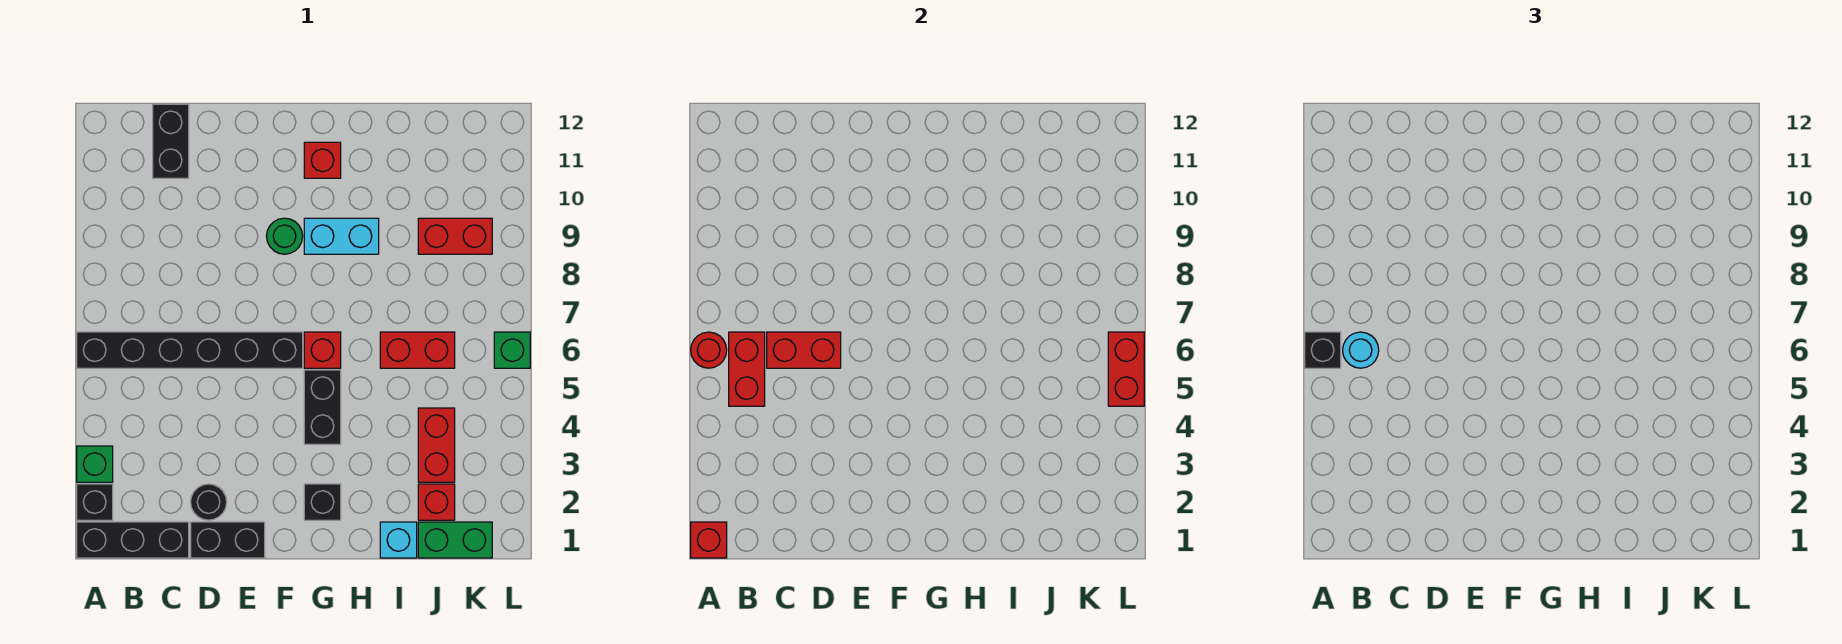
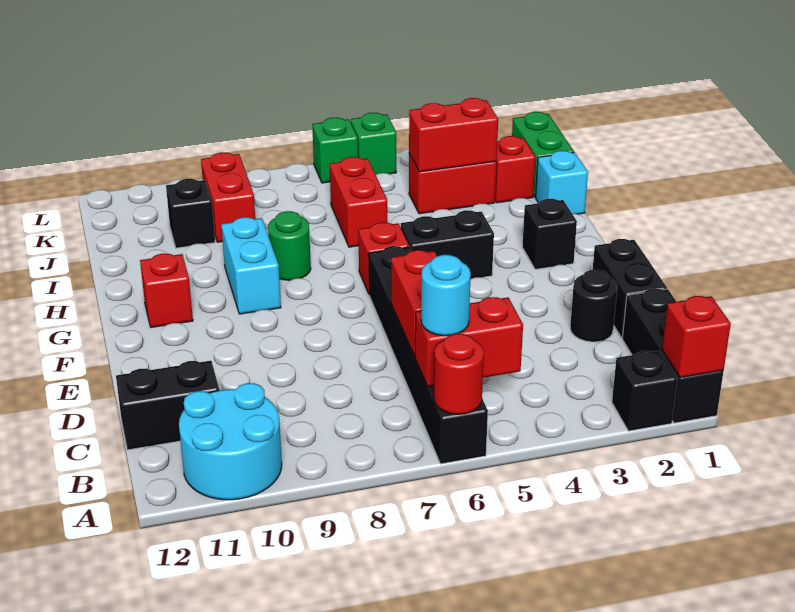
green 1x1 brick [77,446,113,482] -> green 1x1 brick moved to [351,113,396,174]
black 1x1 brick [1305,332,1341,368] -> black 1x1 brick moved to [166,179,215,248]
none -> cyan 2x2 round brick [179,383,282,500]
green 1x1 round brick [267,218,303,254] -> green 1x1 round brick moved to [268,211,311,280]
red 1x2 brick [1108,332,1144,406] -> red 1x2 brick moved to [409,98,498,172]

